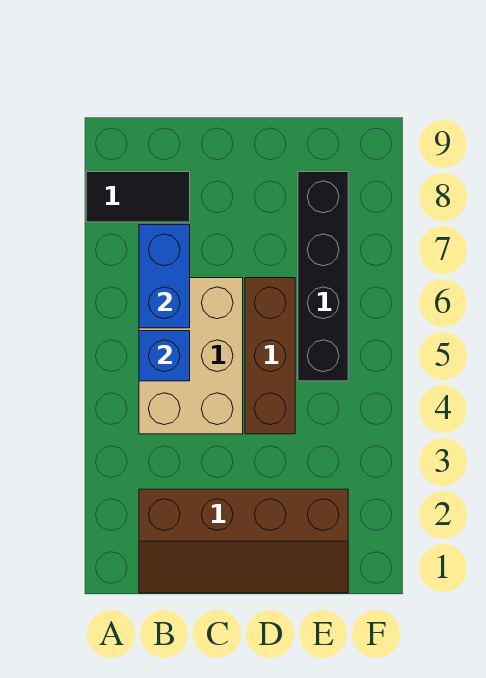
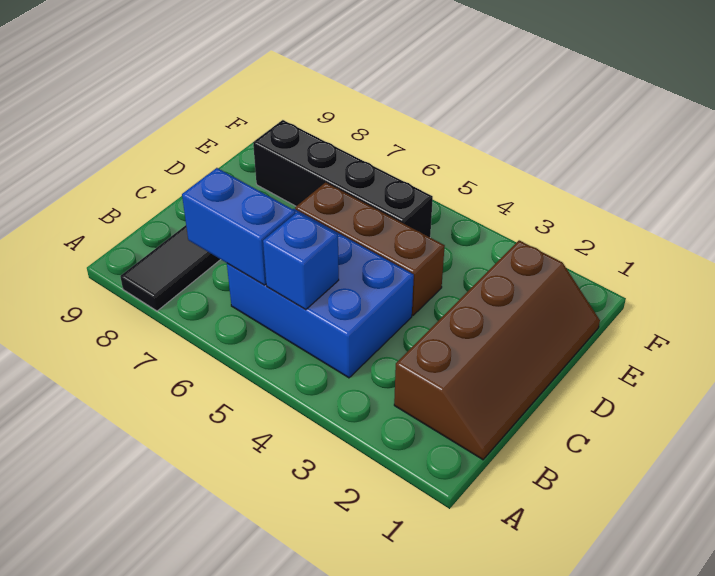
tan 2x3 brick [139,278,243,434] -> blue 2x3 brick [227,209,414,378]

